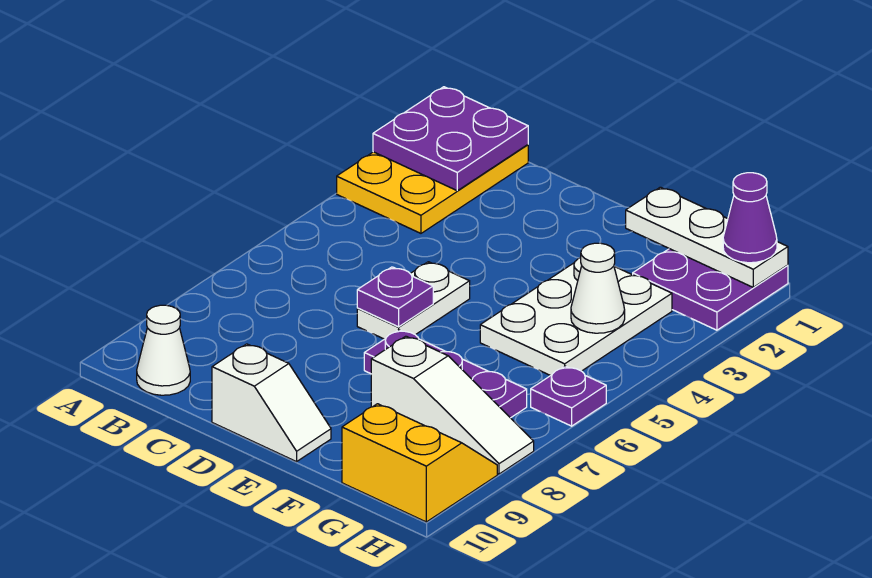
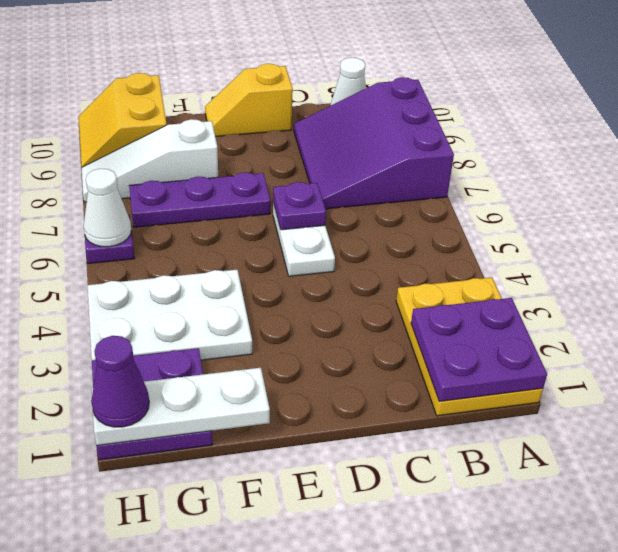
none -> purple 3x3 slope [294,77,454,209]
white 1x2 slope [212,344,331,462] -> yellow 1x2 slope [205,64,293,136]
white 2x3 plate [480,258,672,376] -> white 2x3 plate turned to [87,270,252,360]
white 1x1 cone [571,243,625,333] -> white 1x1 cone moved to [84,169,131,247]
yellow 2x2 slope [342,404,497,522] -> yellow 2x2 slope turned to [79,73,167,167]

